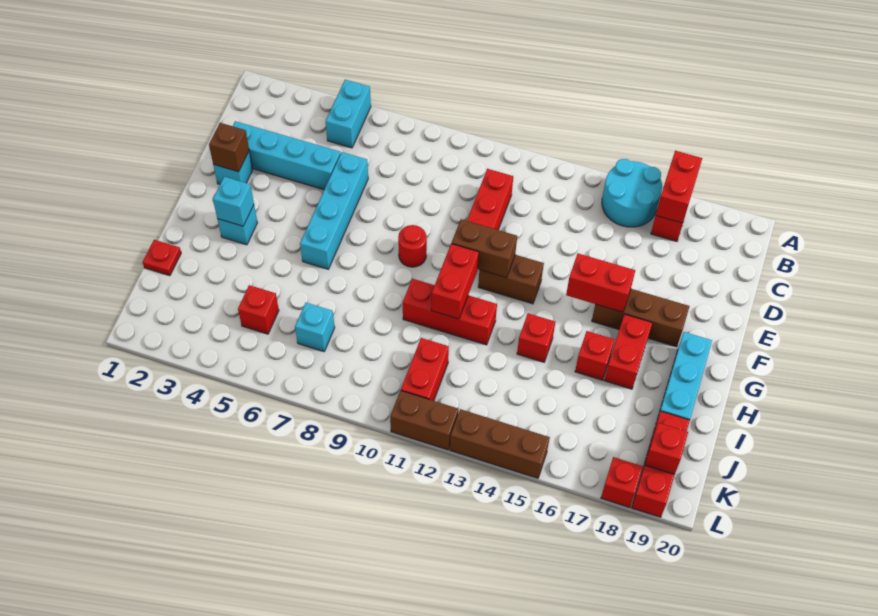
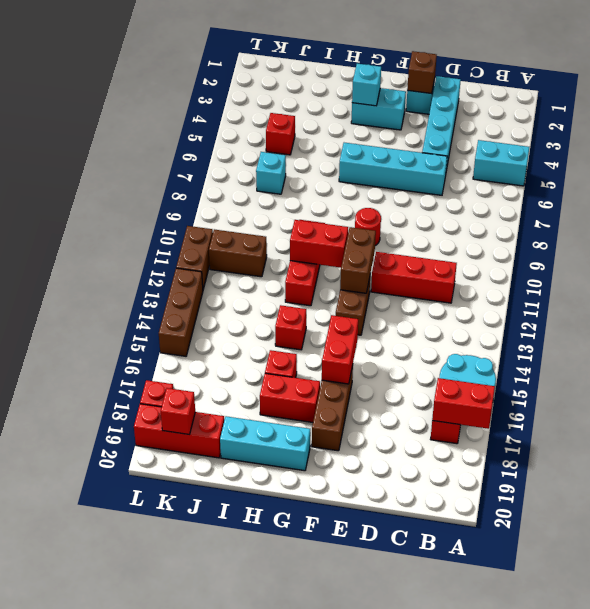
cyan 1x1 brick [217,205,257,245] -> cyan 1x2 brick [351,88,406,130]
red 1x1 plate [143,240,181,276] -> none
red 1x2 brick [401,338,449,401] -> brown 1x2 brick [209,229,267,277]

